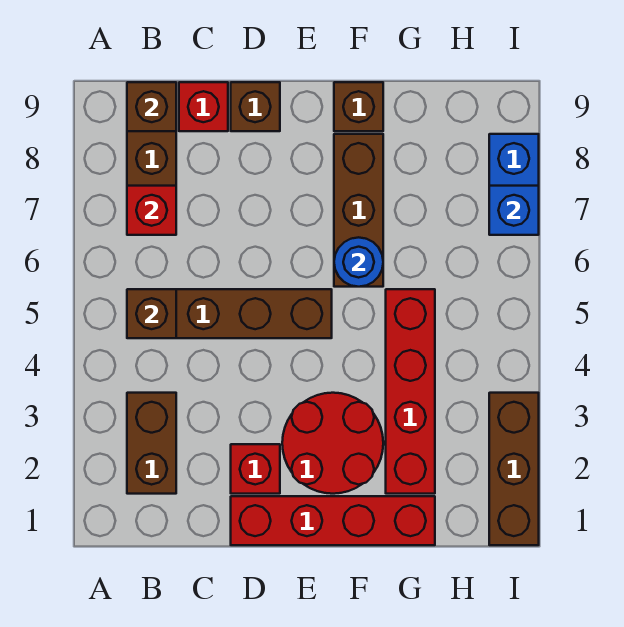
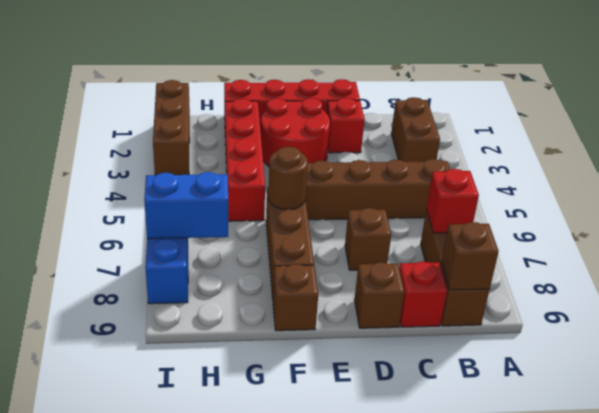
brown 1x1 brick [127,289,176,338] -> brown 1x1 brick moved to [345,208,391,270]
blue 1x1 round brick [334,237,383,287] -> brown 1x1 round brick [268,146,308,210]
blue 1x1 brick [489,186,539,235] -> blue 1x2 brick [144,172,228,239]

